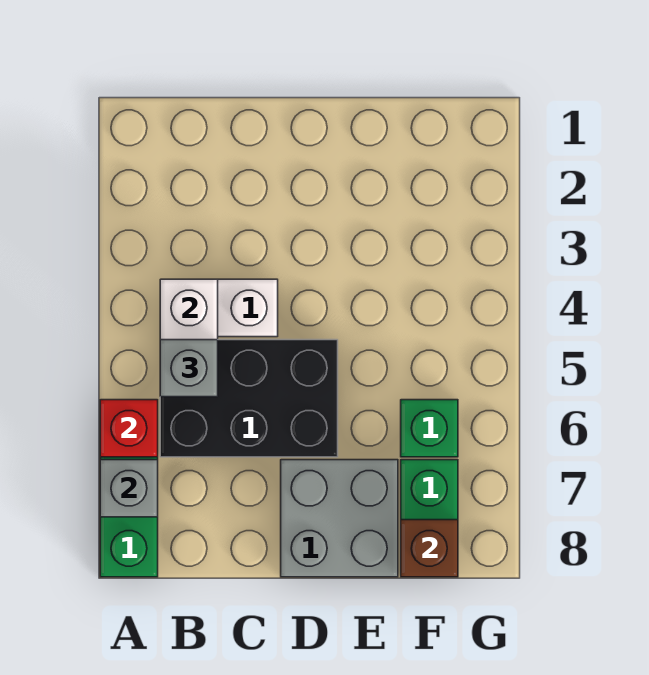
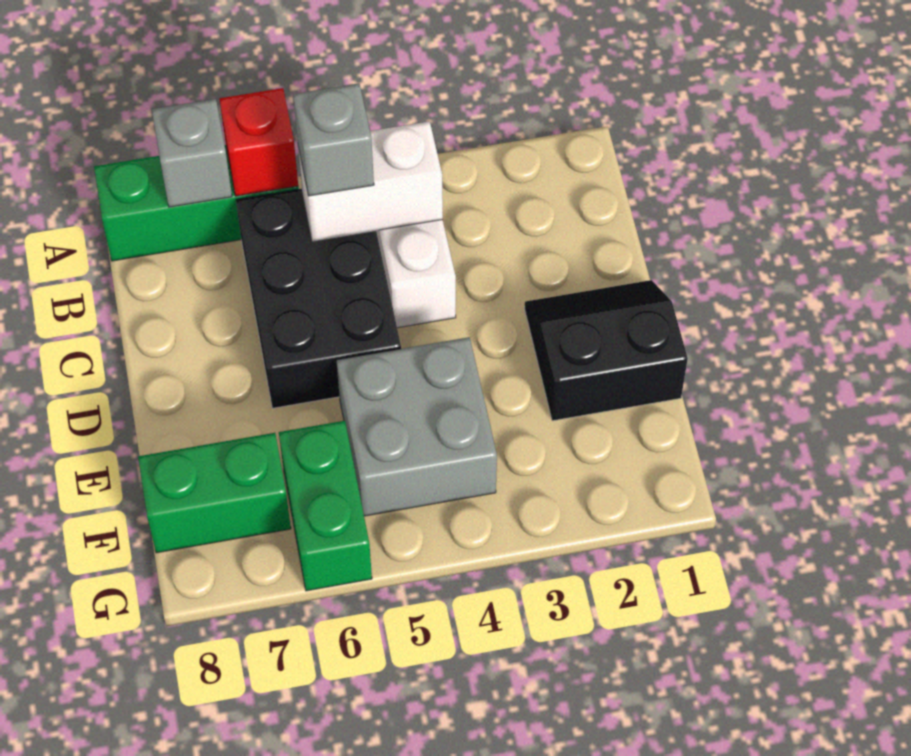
none -> black 2x2 slope [525,280,688,421]
grey 2x2 brick [281,460,398,577] -> grey 2x2 brick moved to [336,337,497,516]
green 1x1 brick [401,400,458,457] -> green 1x2 brick [279,421,372,591]
brown 1x1 brick [401,520,458,577] -> none

